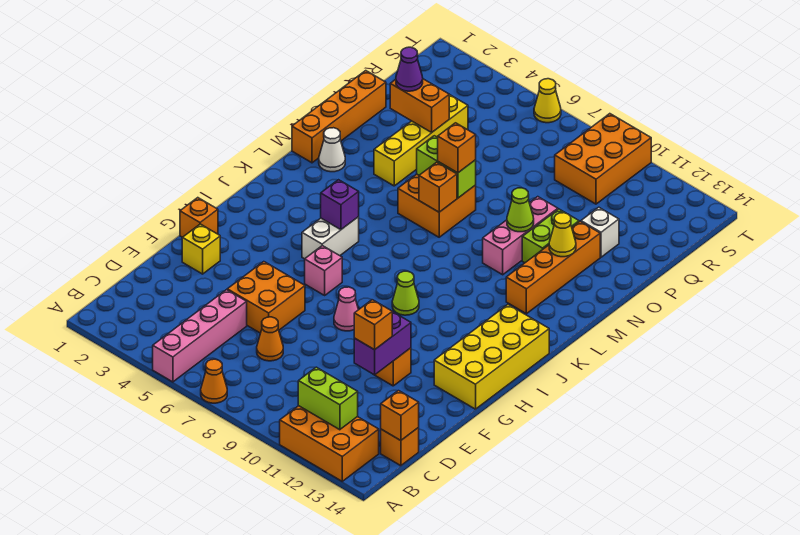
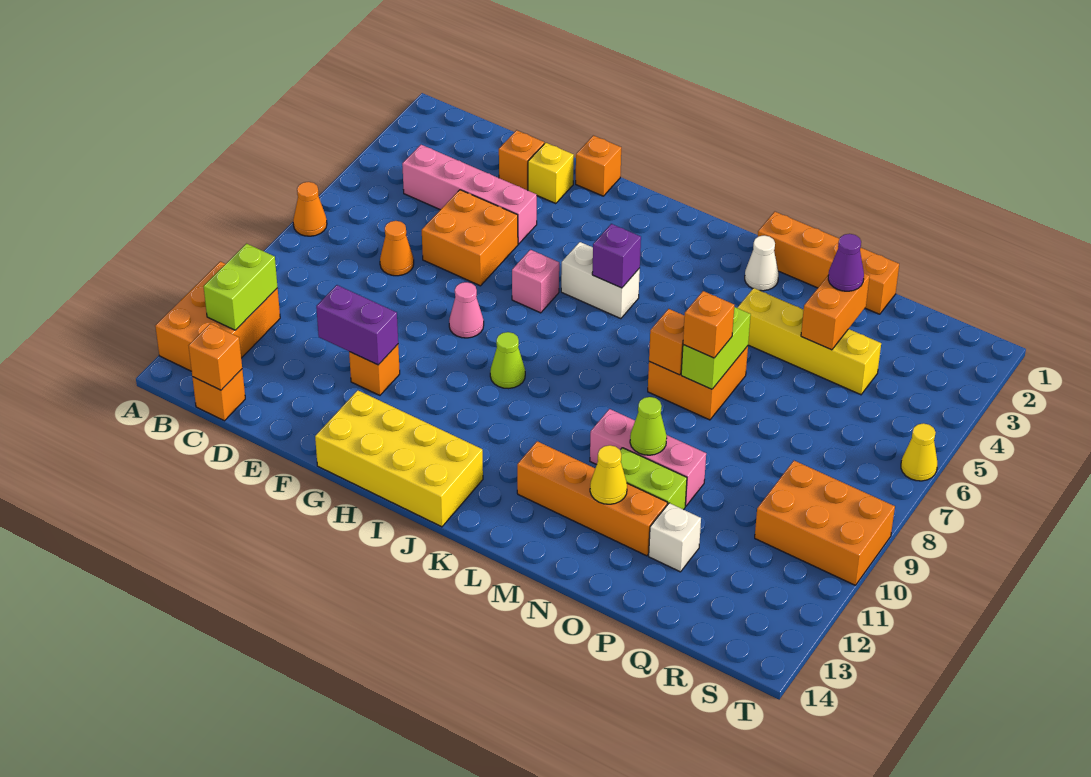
pink 1x4 brick [153,290,247,382] -> pink 1x4 brick moved to [402,145,537,244]
orange 1x1 brick [354,300,392,350] -> orange 1x1 brick moved to [499,130,544,190]

